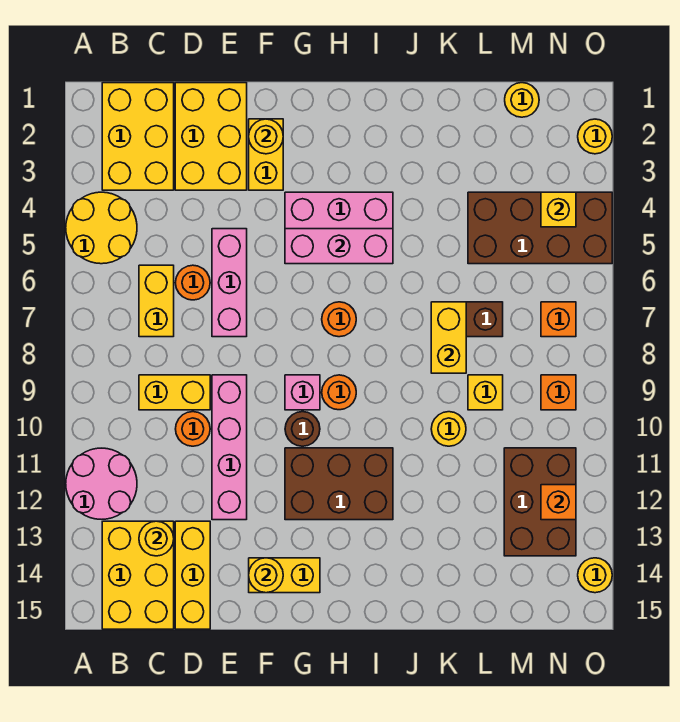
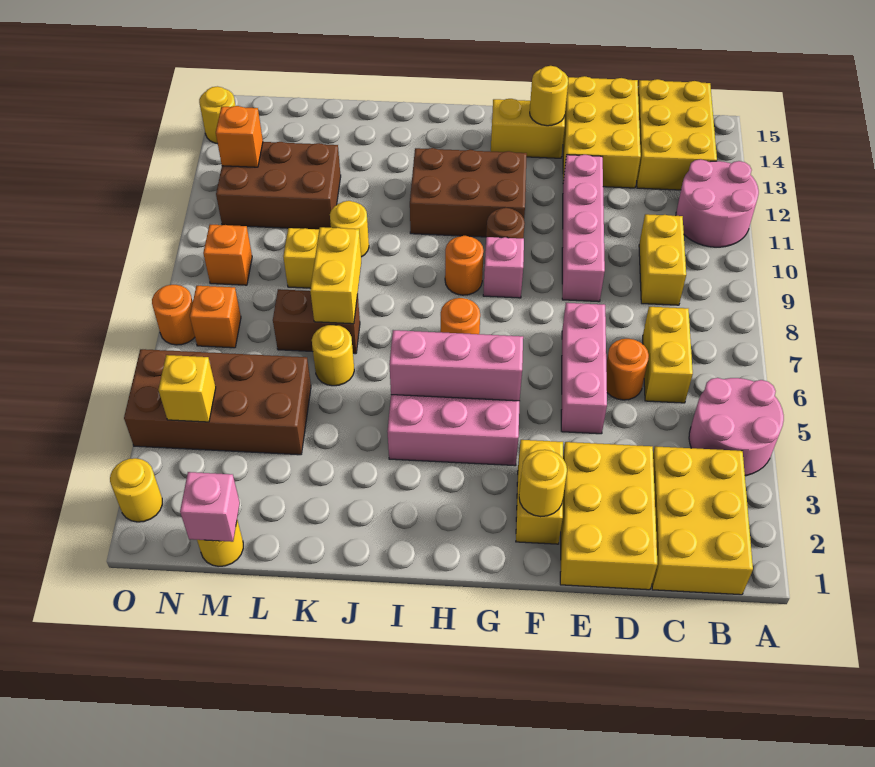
yellow 2x2 round brick [66,192,137,264] -> pink 2x2 round brick [689,378,784,476]
yellow 1x2 brick [139,375,210,410] -> yellow 1x2 brick turned to [639,214,686,305]
yellow 1x1 round brick [139,521,174,556] -> yellow 1x1 round brick moved to [312,325,354,386]
orange 1x1 round brick [176,412,210,446] -> orange 1x1 round brick moved to [152,285,195,345]
yellow 1x3 brick [175,521,210,629] -> yellow 2x3 brick [563,76,641,188]
none -> pink 1x1 brick [180,472,240,542]
brown 2x3 brick [504,448,576,556] -> brown 2x3 brick turned to [216,142,341,229]

